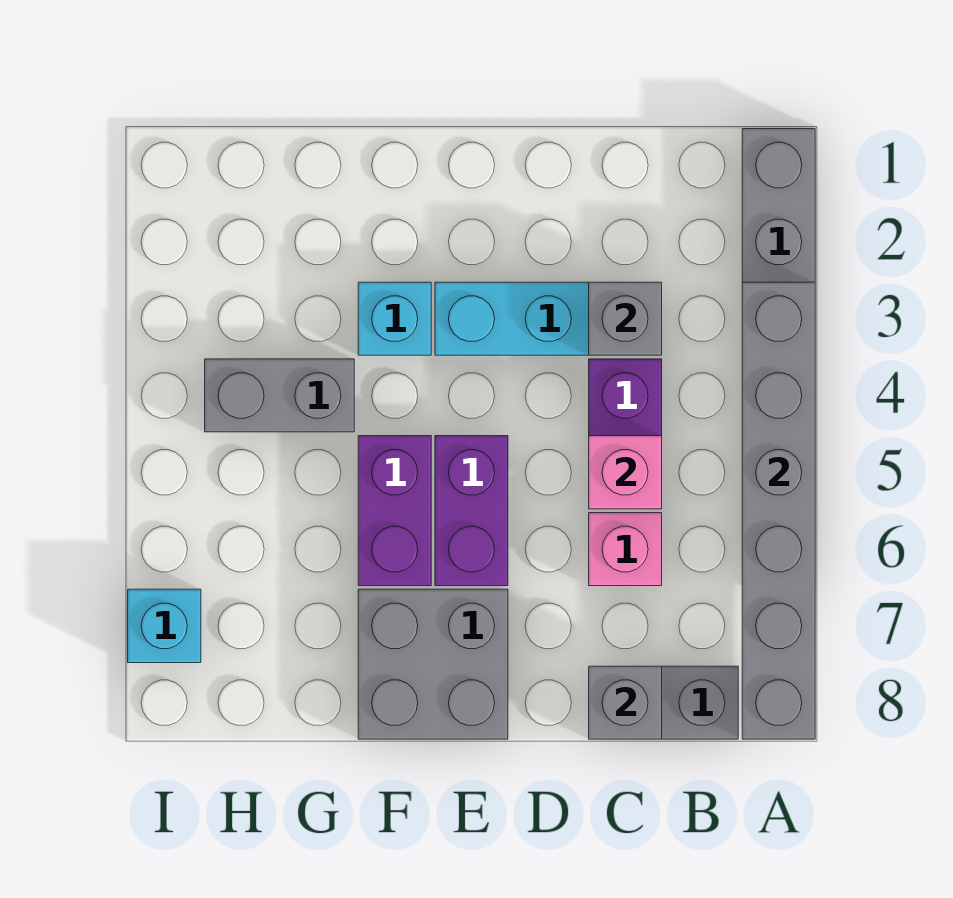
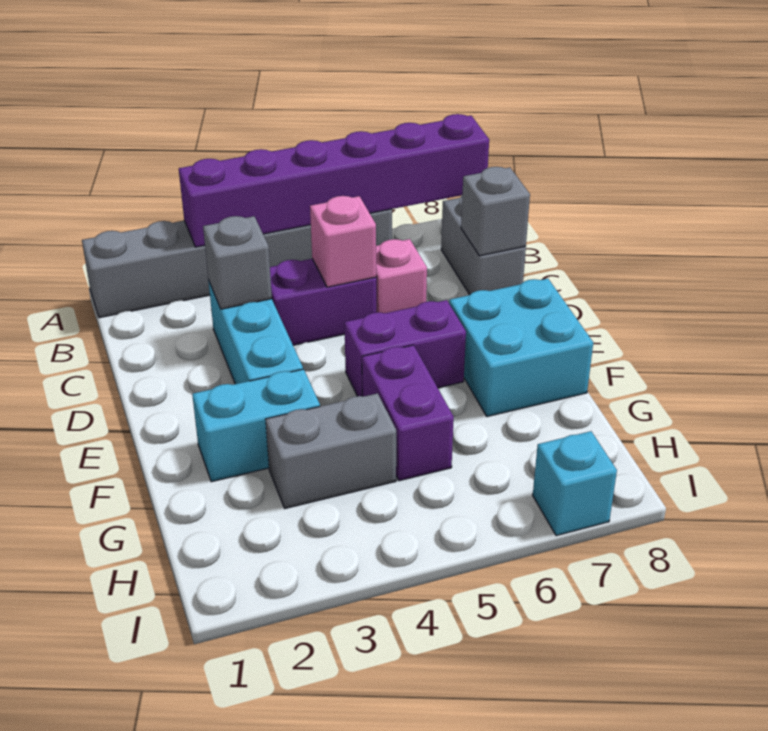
grey 1x6 brick [742,282,815,739] -> purple 1x6 brick [179,114,489,247]
grey 2x2 brick [358,589,508,739] -> cyan 2x2 brick [449,279,593,416]
cyan 1x1 brick [358,282,431,355] -> cyan 1x2 brick [192,369,320,482]
purple 1x2 brick [358,436,431,586] -> purple 1x2 brick turned to [362,345,454,481]
grey 1x2 brick [205,359,354,432] -> grey 1x2 brick turned to [266,393,396,508]

